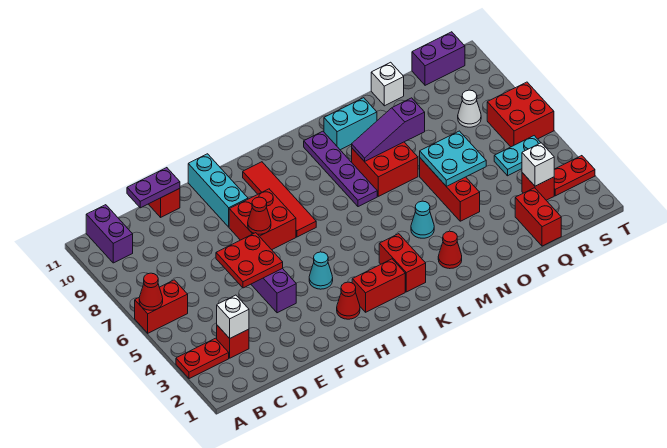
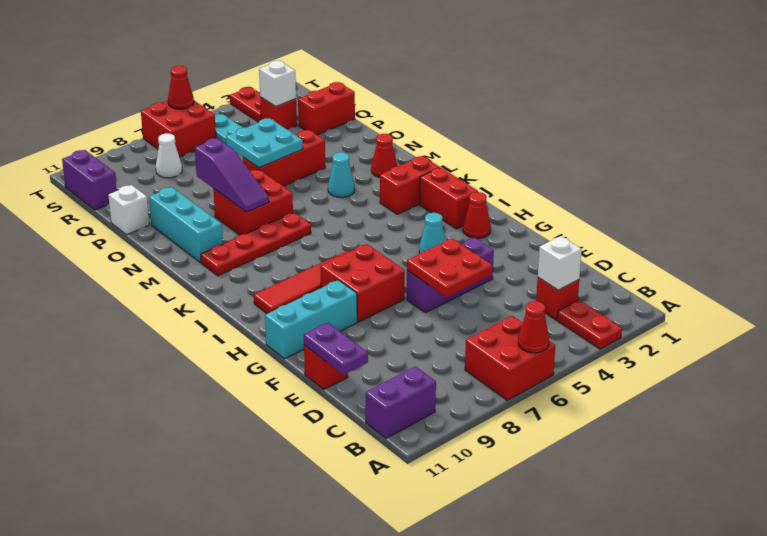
red 1x2 brick [135,280,188,333] -> red 2x2 brick [465,316,555,400]
red 1x1 cone [248,197,271,234] -> red 1x1 cone moved to [168,66,194,109]
purple 1x4 plate [304,131,377,207] -> red 1x4 plate [201,213,311,276]
cyan 1x2 brick [324,98,377,150] -> cyan 1x3 brick [149,187,223,263]

